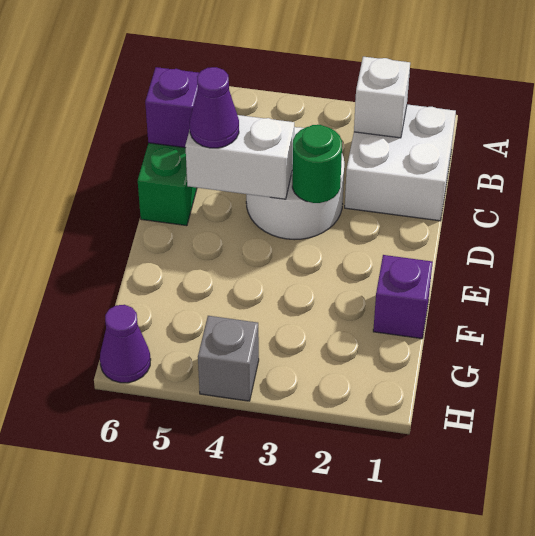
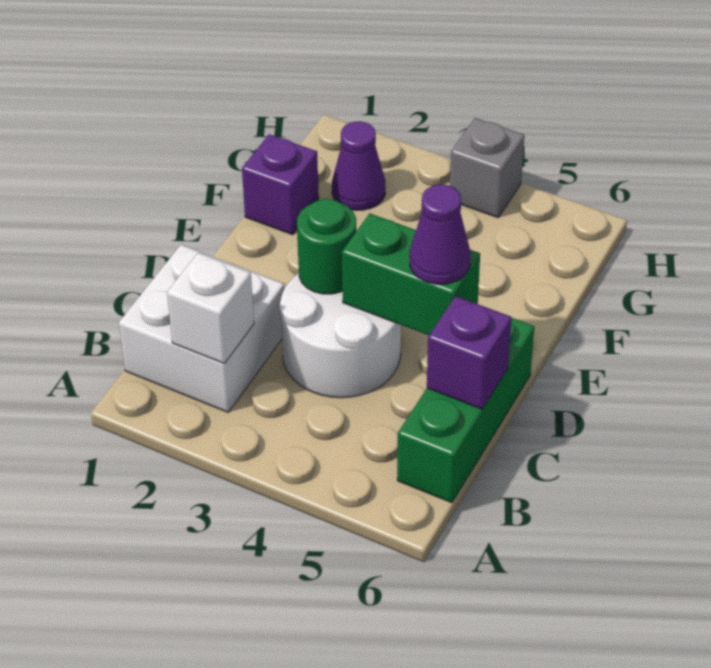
white 1x2 brick [185,115,294,199] -> green 1x2 brick [342,214,480,335]
purple 1x1 cone [100,305,151,383] -> purple 1x1 cone moved to [332,121,385,210]

